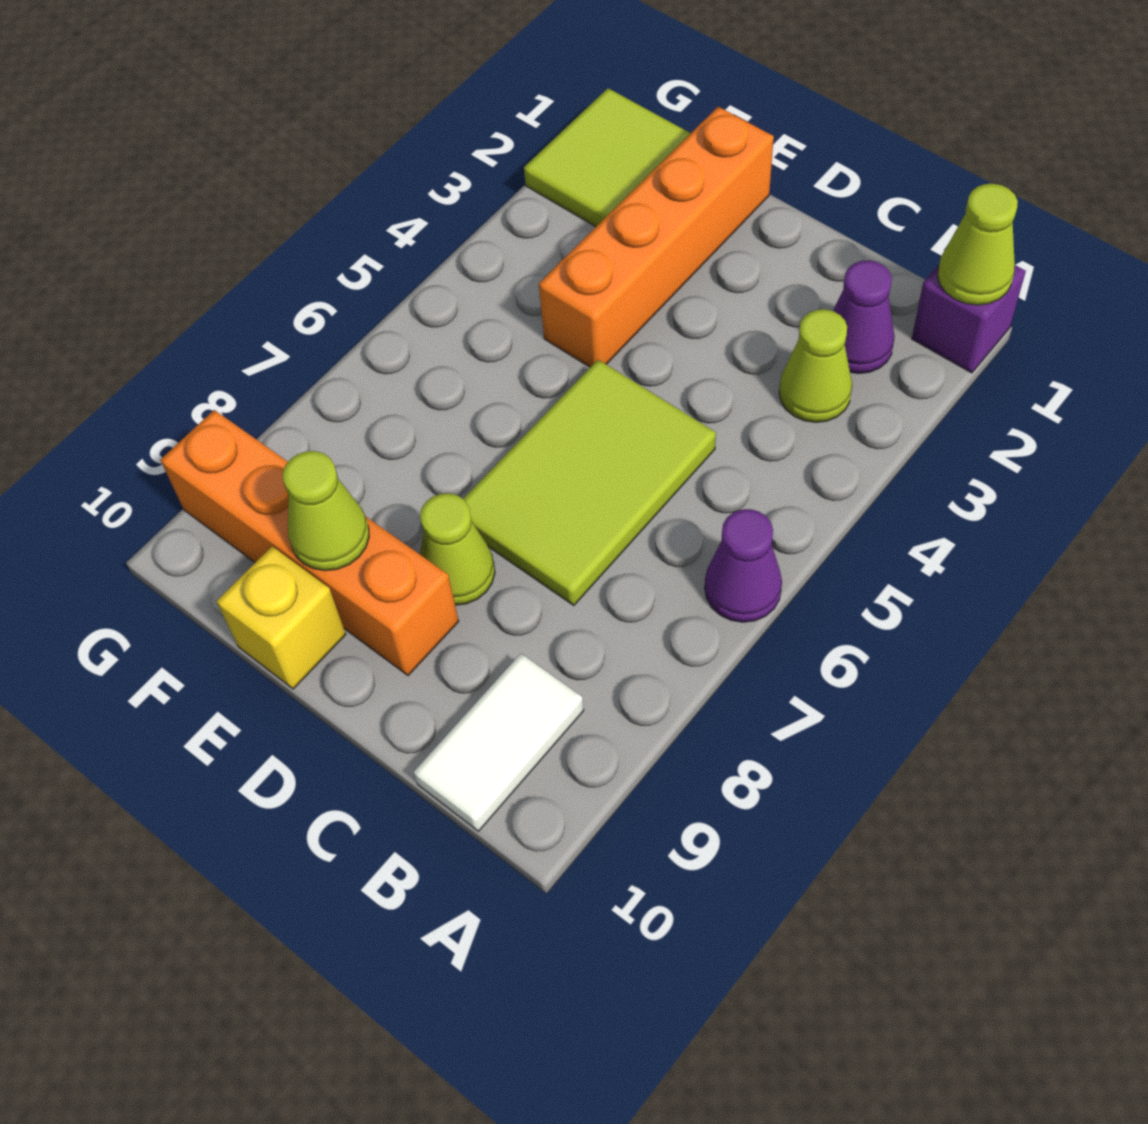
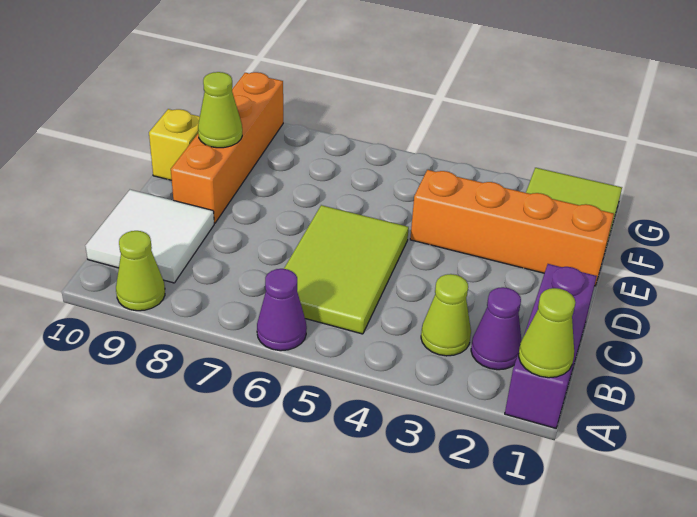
purple 1x1 brick [912,265,1026,373] -> purple 1x3 brick [505,264,597,428]
white 1x2 tile [414,654,584,831] -> white 2x2 tile [85,190,214,283]
lime 2x3 tile [463,360,716,606] -> lime 2x3 tile turned to [284,205,409,334]
lime 1x1 cone [420,493,495,605] -> lime 1x1 cone moved to [116,231,165,311]

